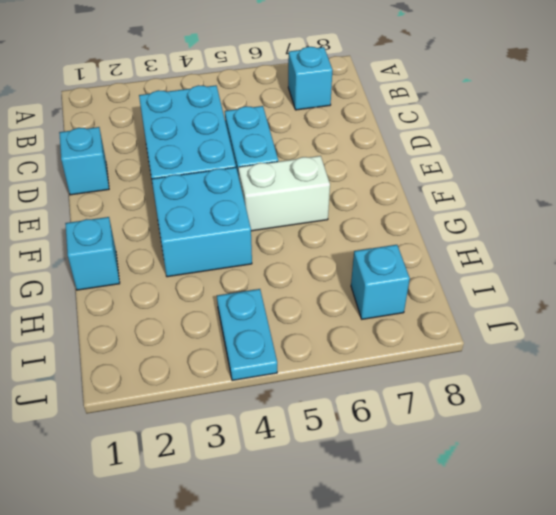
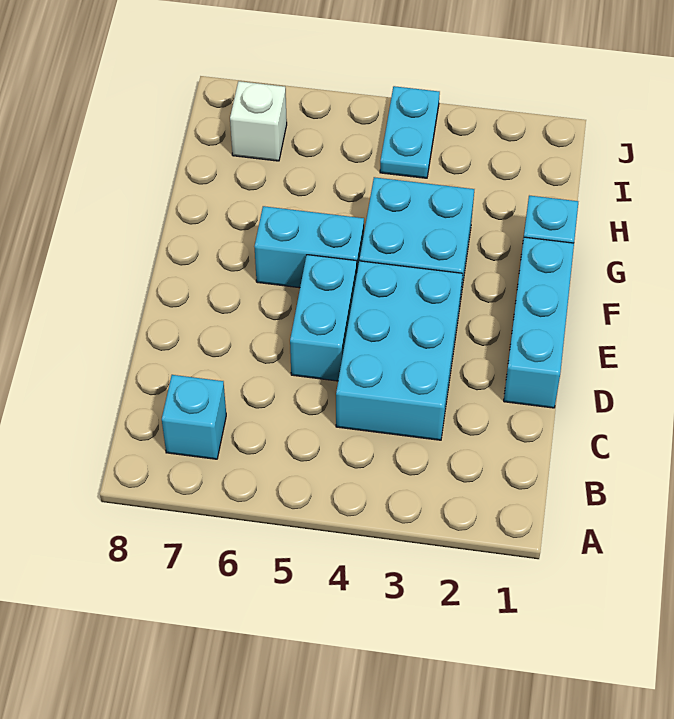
cyan 1x1 brick [59,127,109,195] -> cyan 1x3 brick [504,237,574,408]
white 1x2 brick [238,156,330,231] -> cyan 1x2 brick [254,206,364,288]
cyan 1x1 brick [351,245,410,319] -> white 1x1 brick [230,81,287,161]

